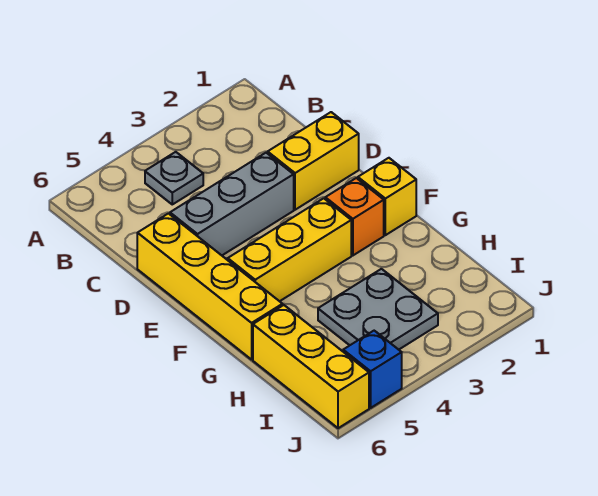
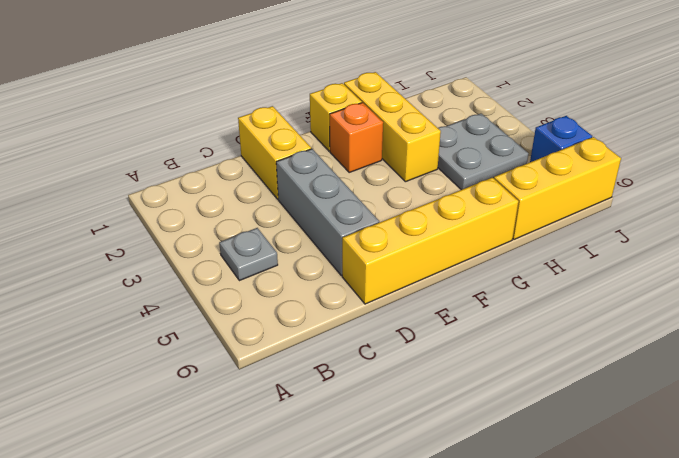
yellow 1x3 brick [228,198,351,301] -> yellow 1x3 brick moved to [344,72,441,182]

